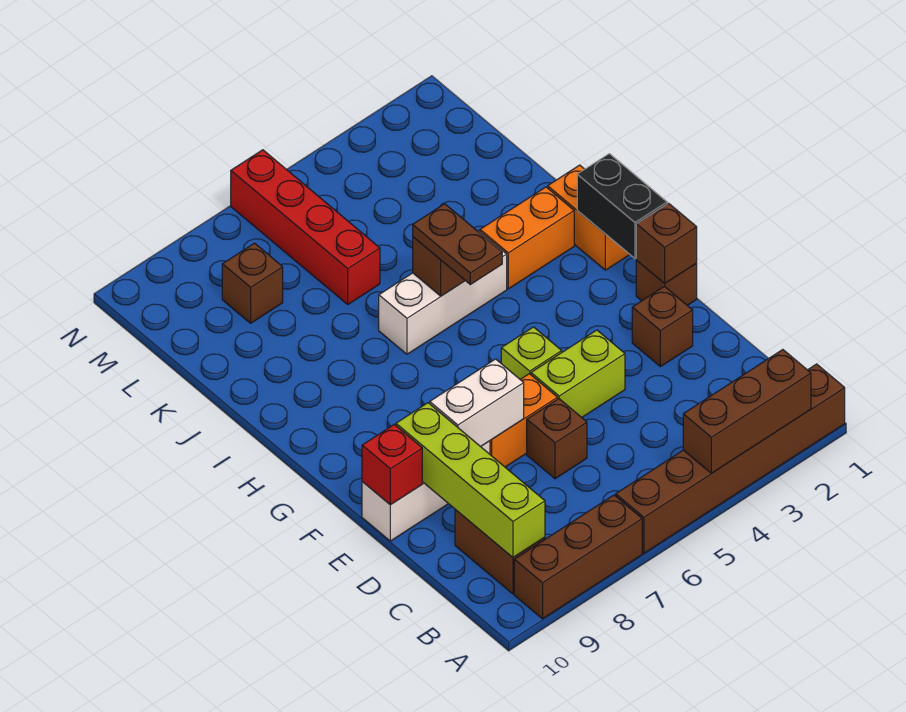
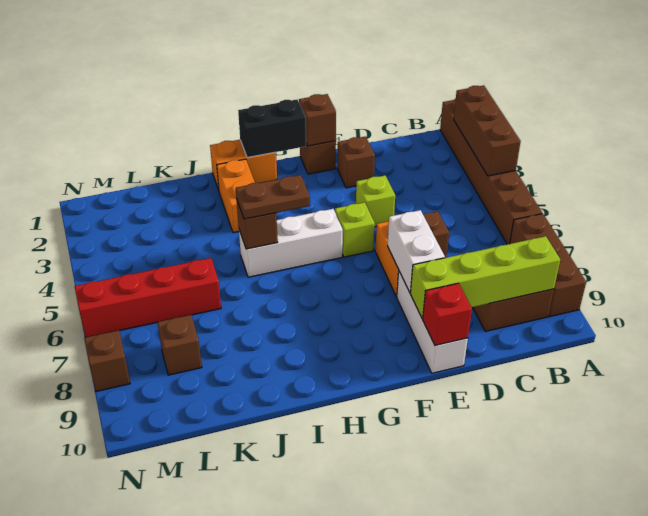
lime 1x2 brick [531,330,625,417] -> lime 1x1 brick [356,176,395,227]
white 1x3 brick [379,231,507,354] -> white 1x3 brick turned to [239,209,343,277]
none -> brown 1x1 brick [84,330,130,392]

